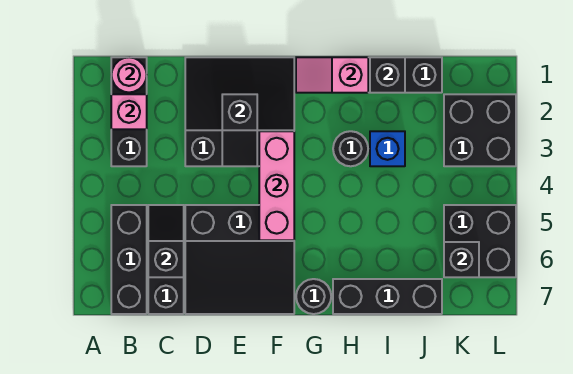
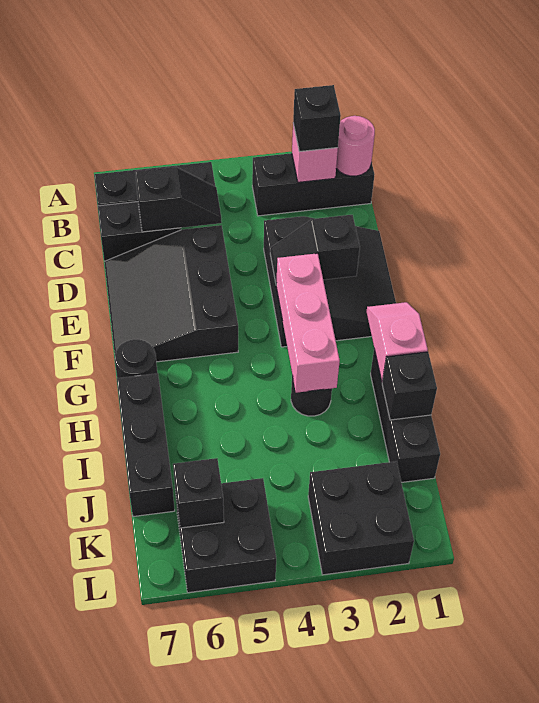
none -> black 1x1 brick [293,85,341,152]
pink 1x3 brick [259,131,294,240] -> pink 1x3 brick turned to [276,253,340,393]
blue 1x1 brick [370,131,405,166] -> none

